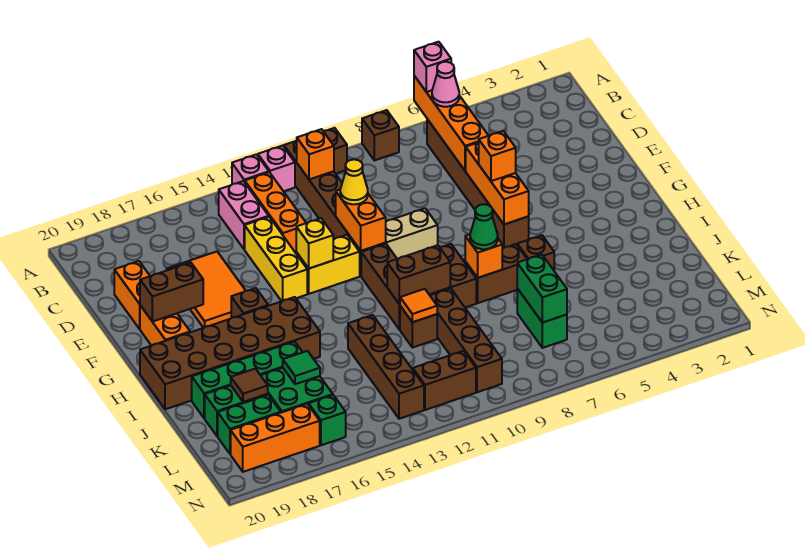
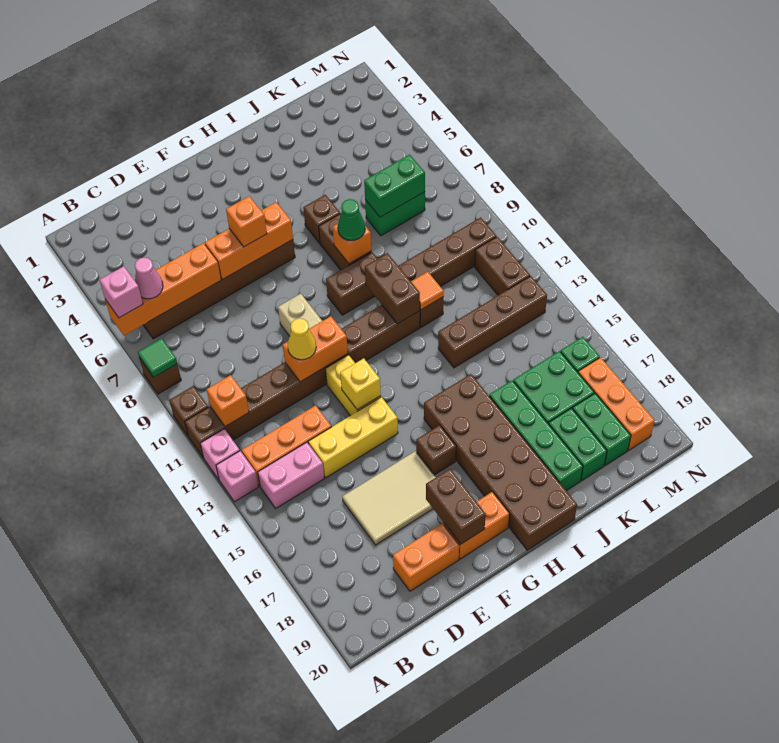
orange 2x3 tile [166,252,246,328] -> tan 2x3 tile [342,451,436,545]
green 1x1 tile [283,351,320,384] -> green 1x1 tile moved to [138,338,177,377]
brown 1x1 tile [231,369,268,402] -> none

